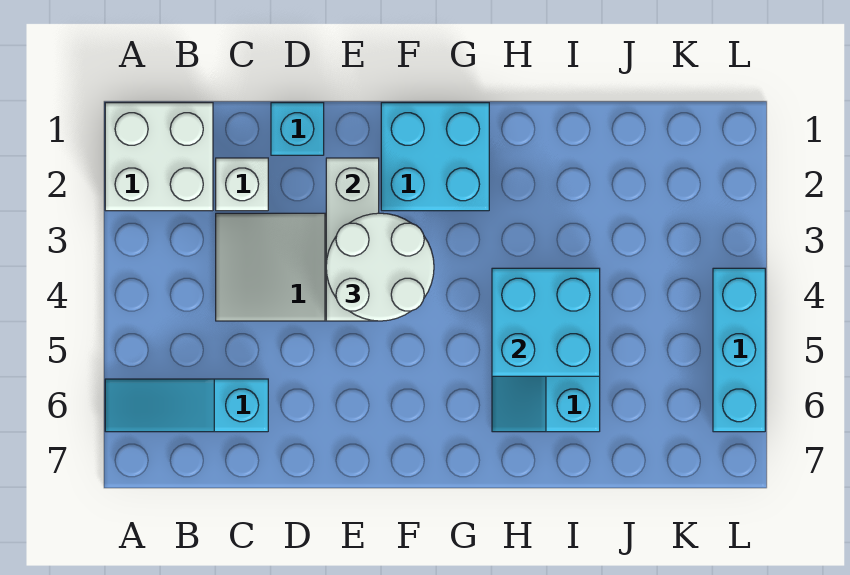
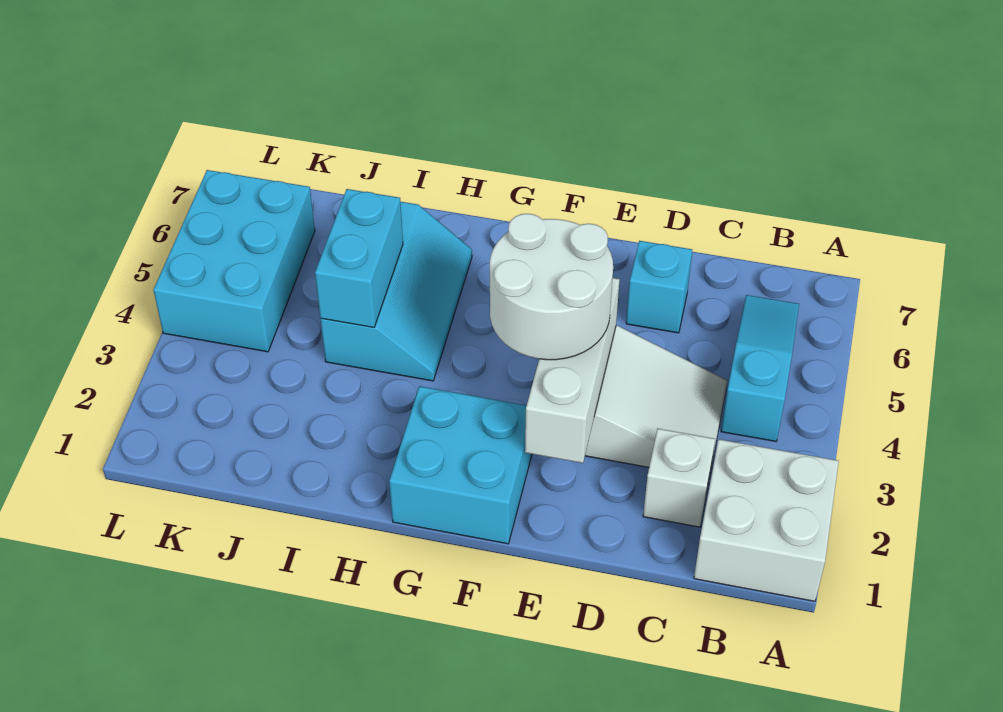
cyan 1x3 slope [105,379,268,432] -> cyan 1x3 slope turned to [721,295,799,441]
cyan 1x1 brick [271,103,324,155] -> cyan 1x1 brick moved to [626,241,692,333]
cyan 2x2 brick [492,268,600,376] -> cyan 1x2 brick [315,189,403,327]
cyan 1x3 brick [713,268,765,432] -> cyan 2x3 brick [153,170,315,352]

